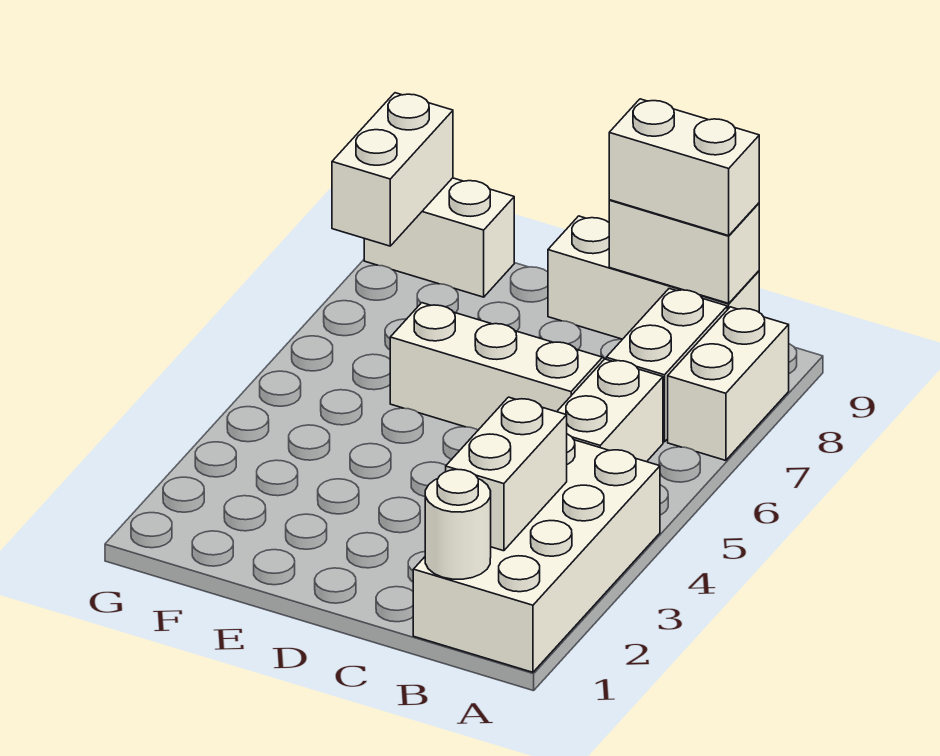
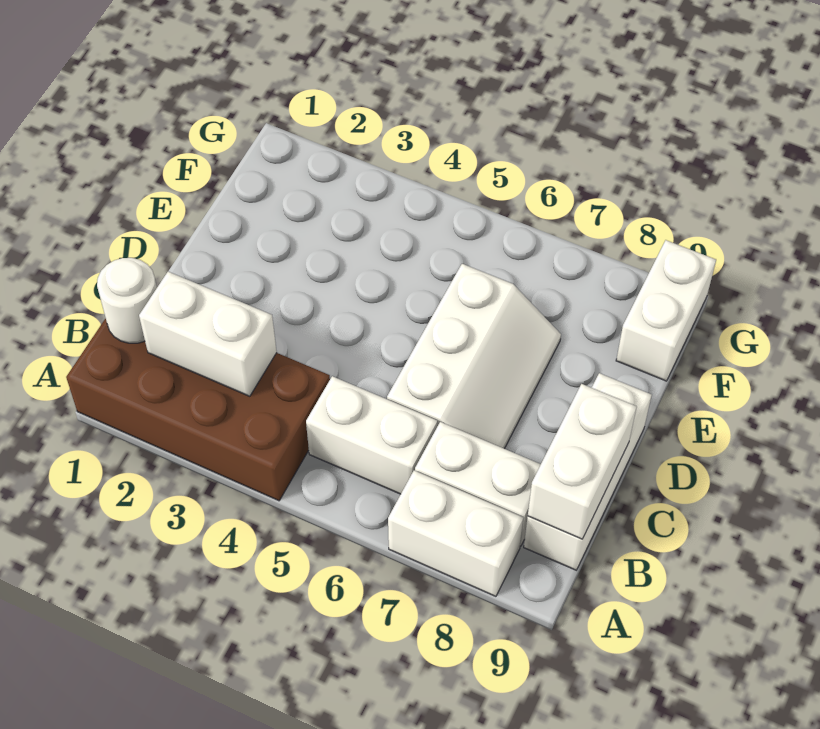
white 2x4 brick [413,434,660,672] -> brown 2x4 brick [66,318,330,501]
white 1x2 brick [609,99,759,236] -> none
white 1x2 brick [332,93,453,246] -> none

